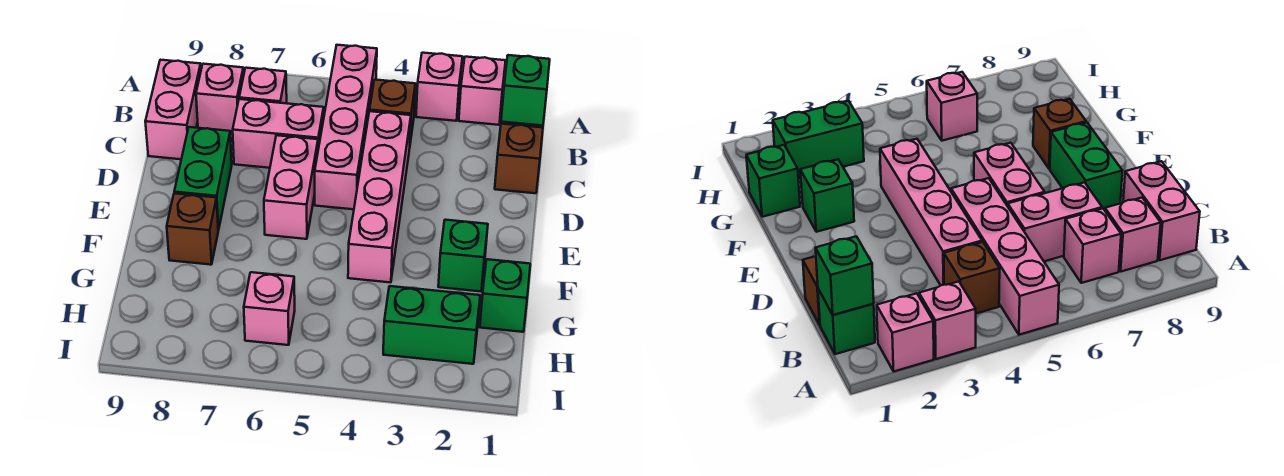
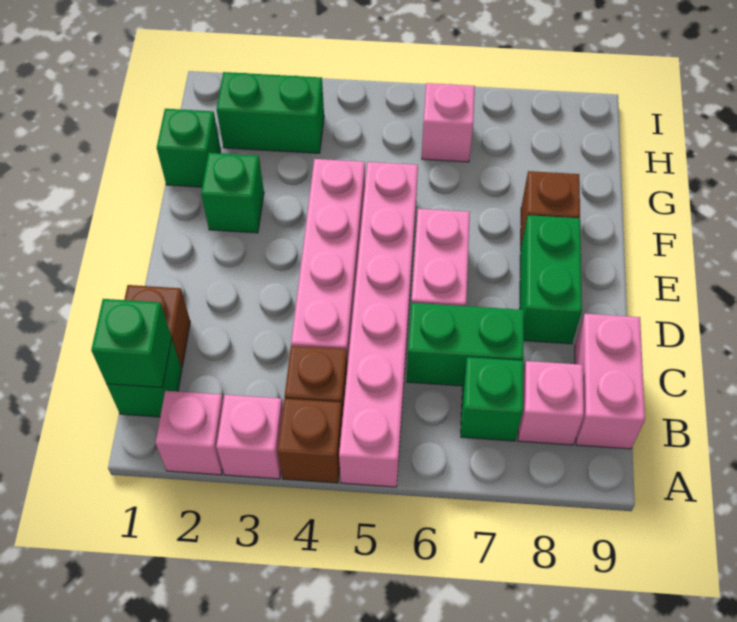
none -> brown 1x1 brick [278,399,342,483]
pink 1x4 brick [315,45,377,209] -> pink 1x6 brick [339,162,418,487]
pink 1x1 brick [239,68,287,103] -> green 1x1 brick [461,357,523,441]
pink 1x2 brick [233,99,324,168] -> green 1x2 brick [407,303,524,386]

